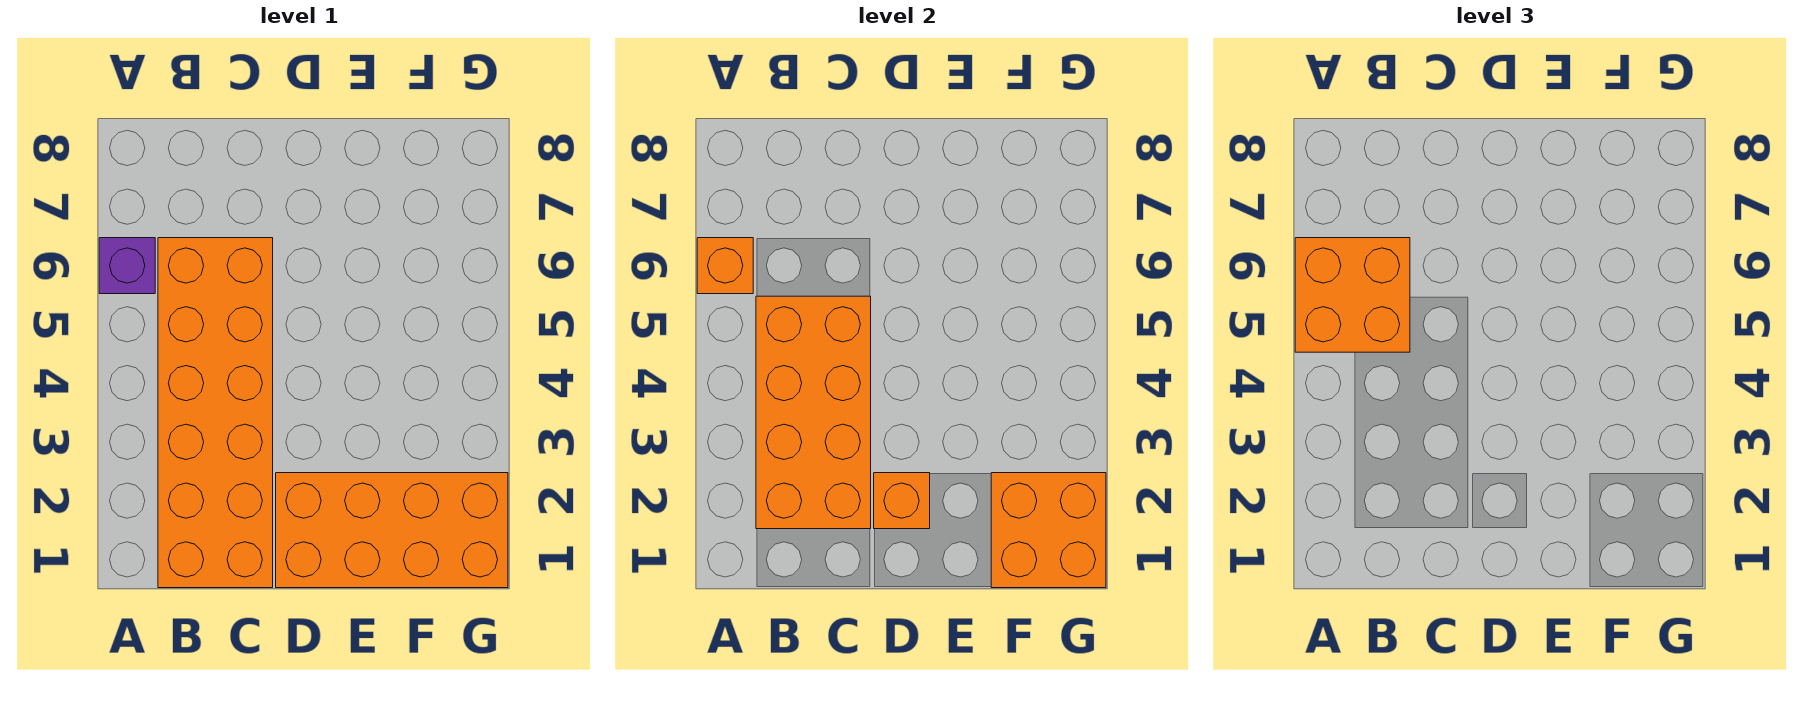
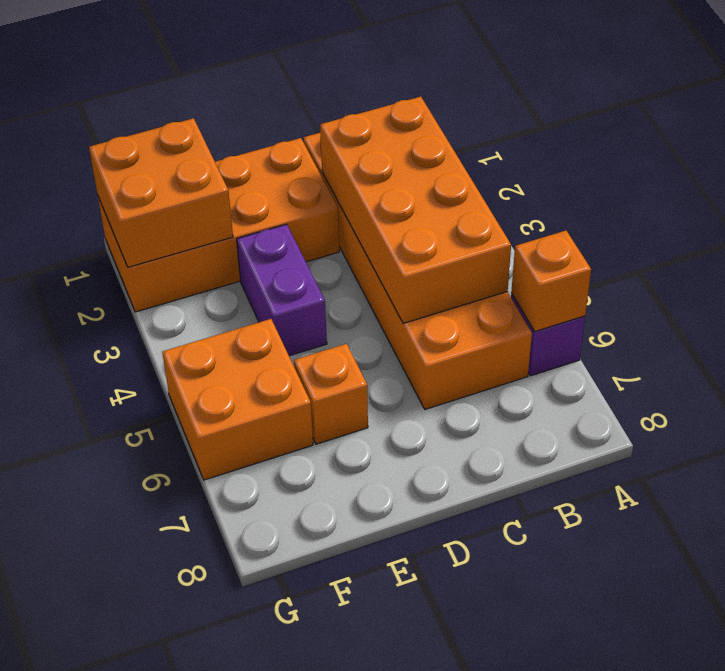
orange 2x2 brick [1295,238,1410,352] -> orange 2x2 brick moved to [162,319,313,480]
orange 1x1 brick [874,473,930,529] -> orange 1x1 brick moved to [294,344,368,444]
none -> purple 1x2 brick [237,224,327,356]

